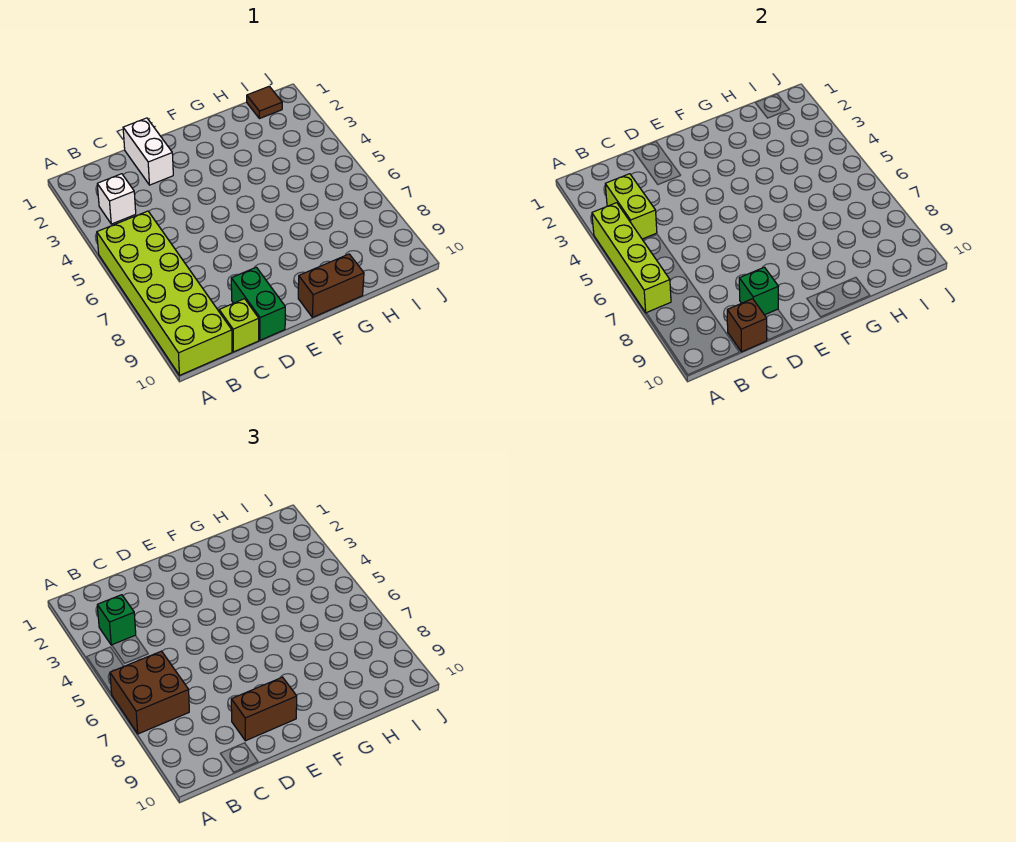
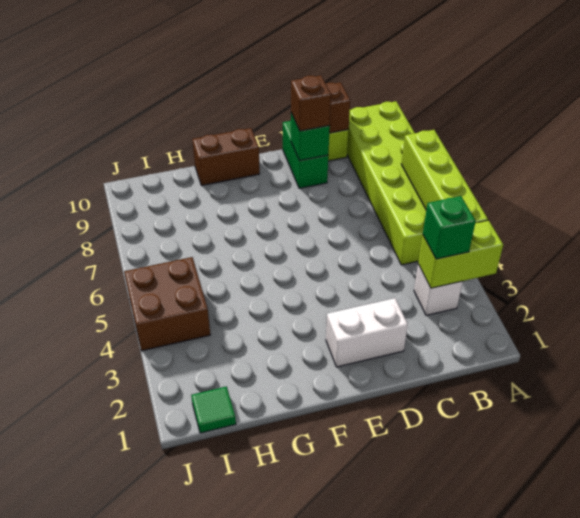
brown 2x2 brick [110,651,189,734] -> brown 2x2 brick moved to [124,257,210,351]
lime 1x2 brick [605,174,657,239] -> lime 1x2 brick turned to [418,220,503,288]
white 1x2 brick [123,118,173,185] -> white 1x2 brick turned to [326,298,408,367]
brown 1x2 brick [231,677,297,741] -> brown 1x1 brick [291,75,331,131]
brown 1x1 tile [247,86,282,119] -> green 1x1 tile [191,386,236,433]

